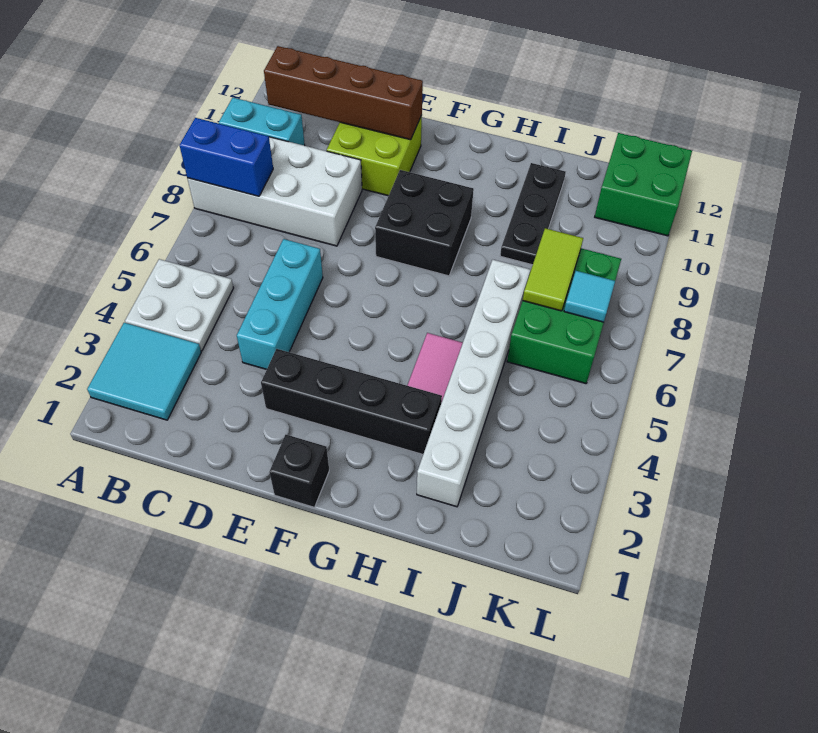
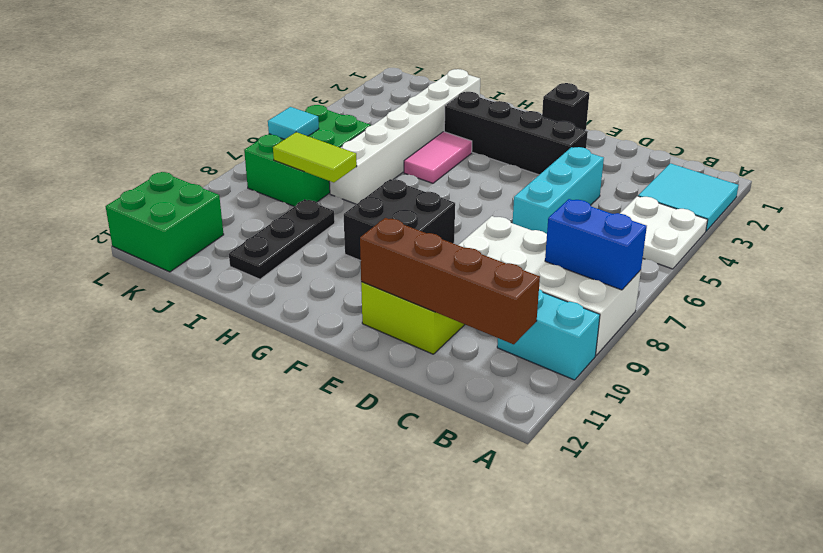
lime 1x2 tile [523,228,583,311] -> lime 1x2 tile turned to [273,132,357,183]

